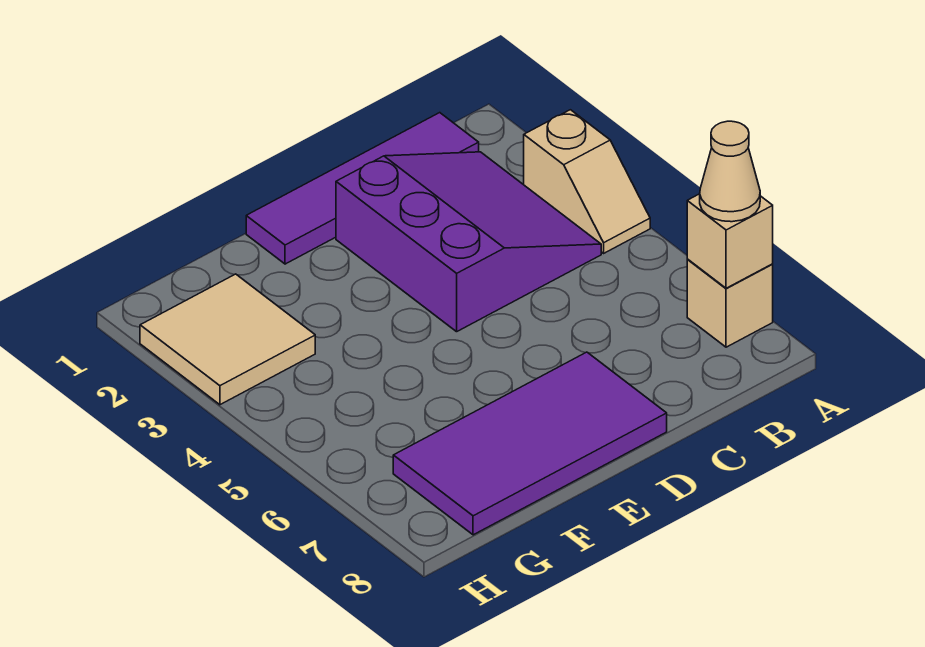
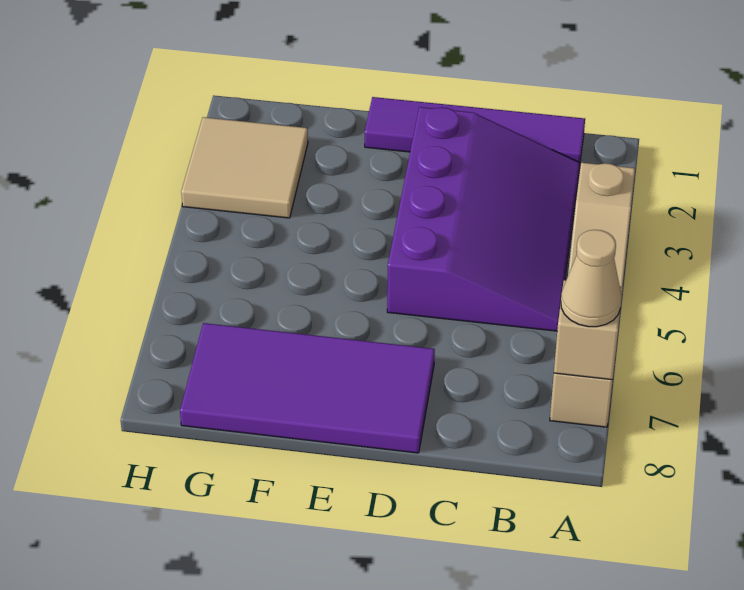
purple 3x3 slope [336,152,601,332] -> purple 3x4 slope [387,107,580,331]

